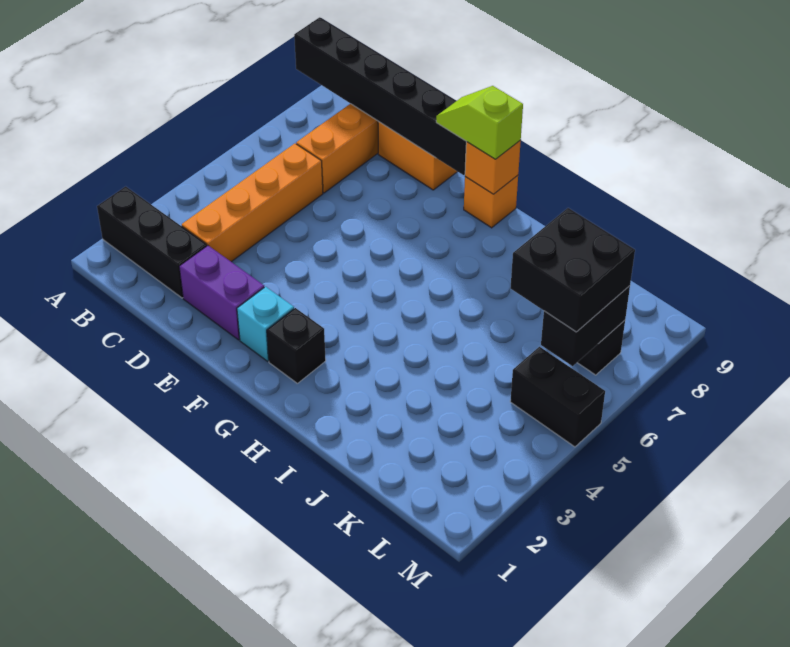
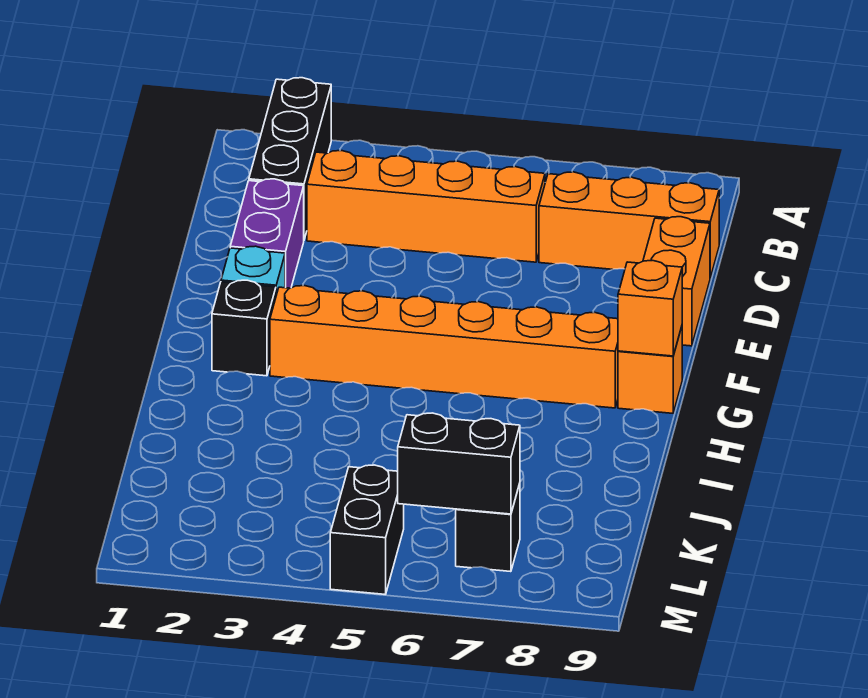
black 1x6 brick [294,17,466,175] -> none
lime 1x2 slope [436,86,523,159] -> none
none -> orange 1x6 brick [270,286,618,408]
black 2x2 brick [510,208,635,332] -> none

